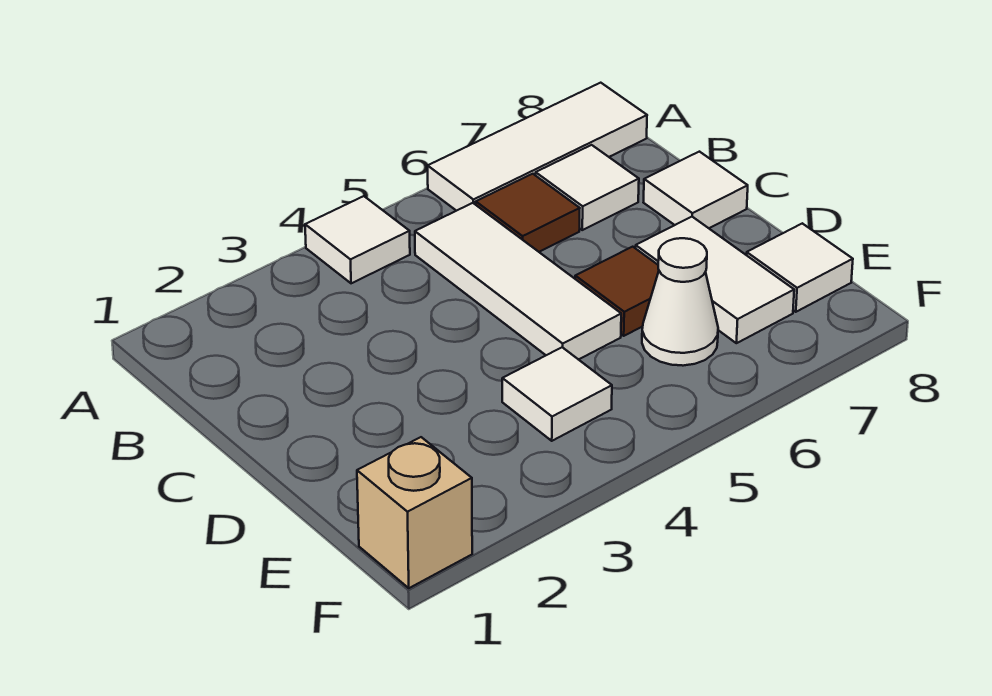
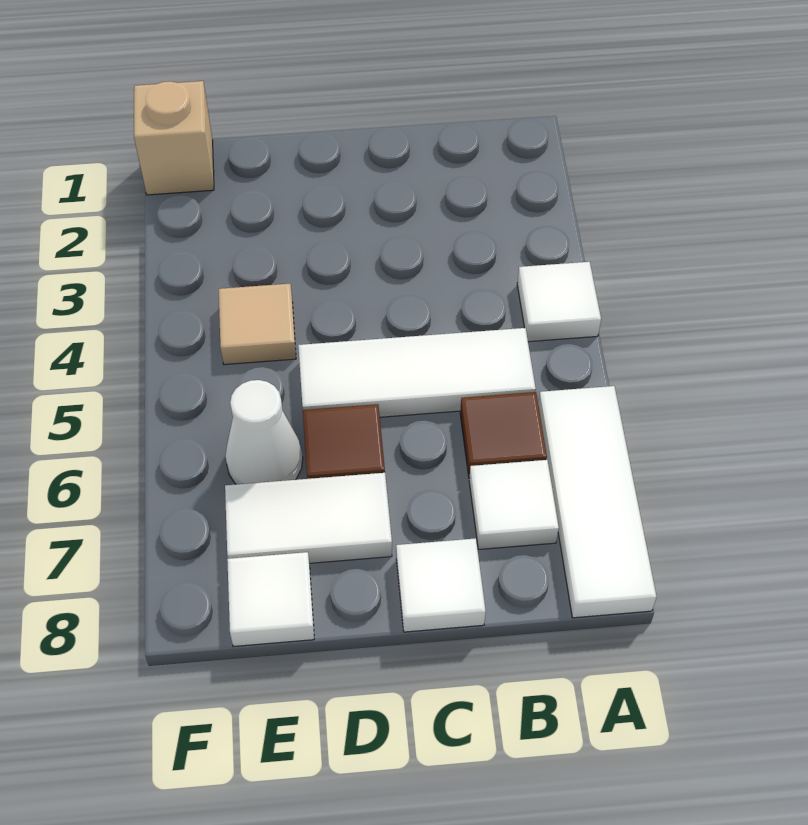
white 1x1 tile [502,347,612,441] -> tan 1x1 tile [219,284,296,365]

